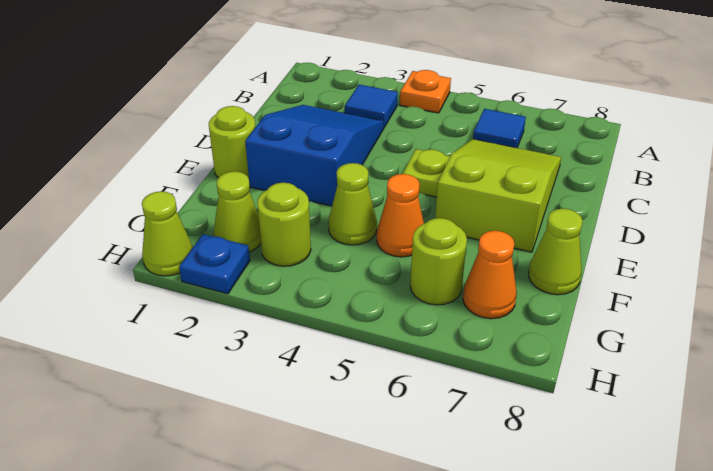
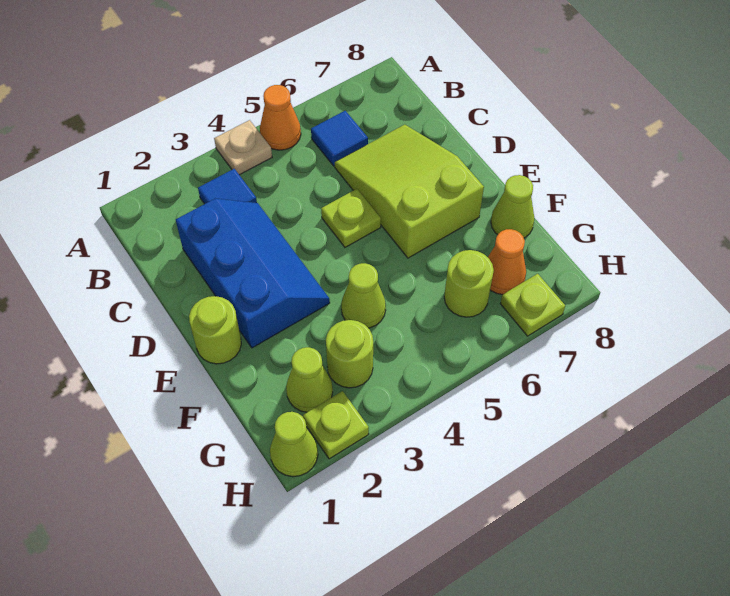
orange 1x1 plate [400,70,451,113] -> tan 1x1 plate [214,120,272,175]
blue 2x3 slope [245,105,384,206] -> blue 2x3 slope turned to [176,199,330,348]
orange 1x1 cone [377,174,424,257] -> orange 1x1 cone moved to [260,85,301,150]
blue 1x1 plate [179,234,250,294] -> lime 1x1 plate [303,391,369,459]
none -> lime 1x1 plate [500,274,565,336]

